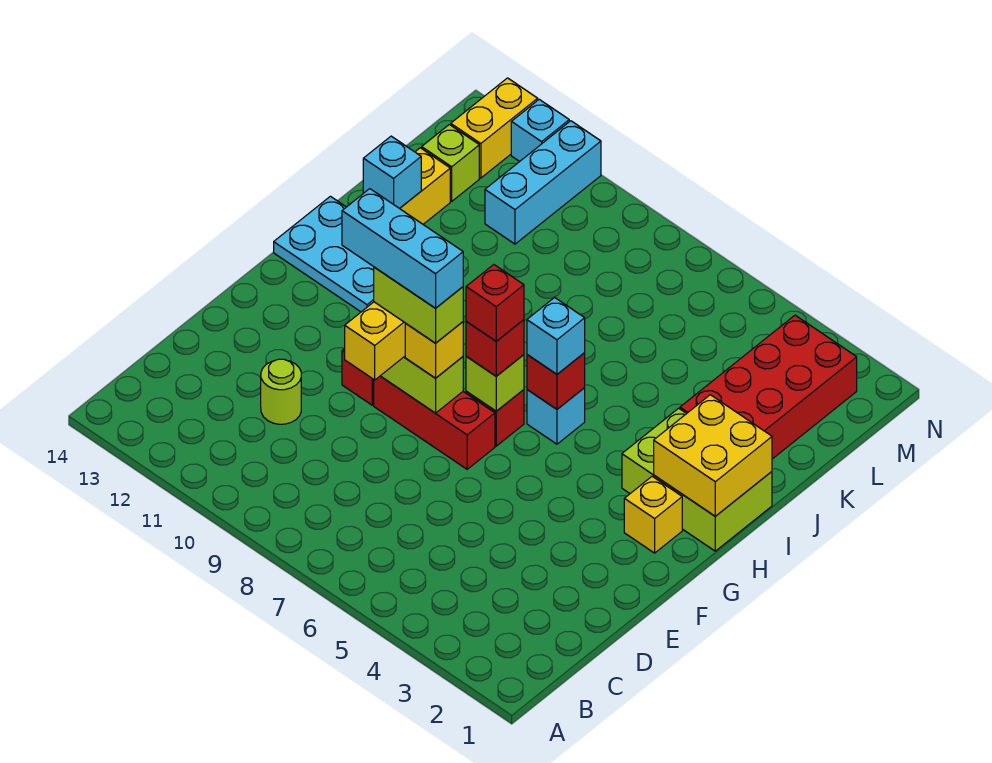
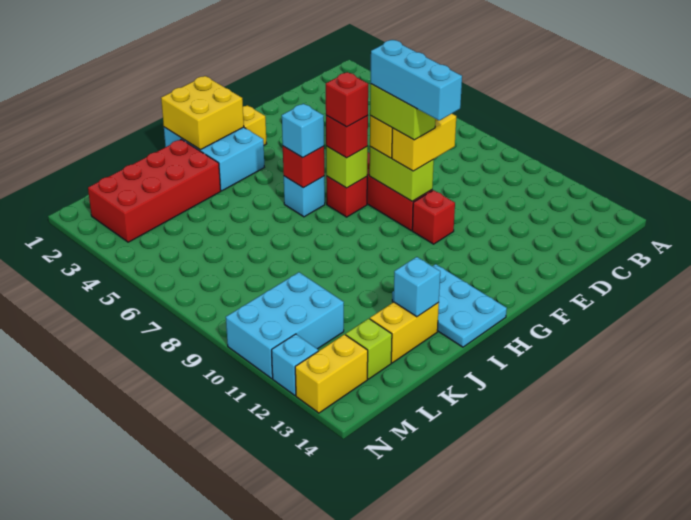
lime 1x1 round brick [261,359,301,424] -> none
lime 2x3 brick [622,408,772,551] -> cyan 2x3 brick [164,127,264,191]
cyan 1x3 brick [485,121,601,244] -> cyan 2x3 brick [226,272,344,378]

